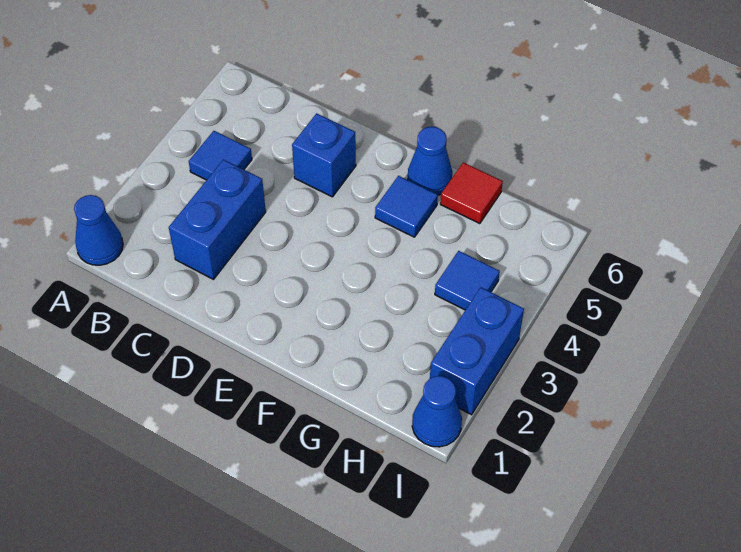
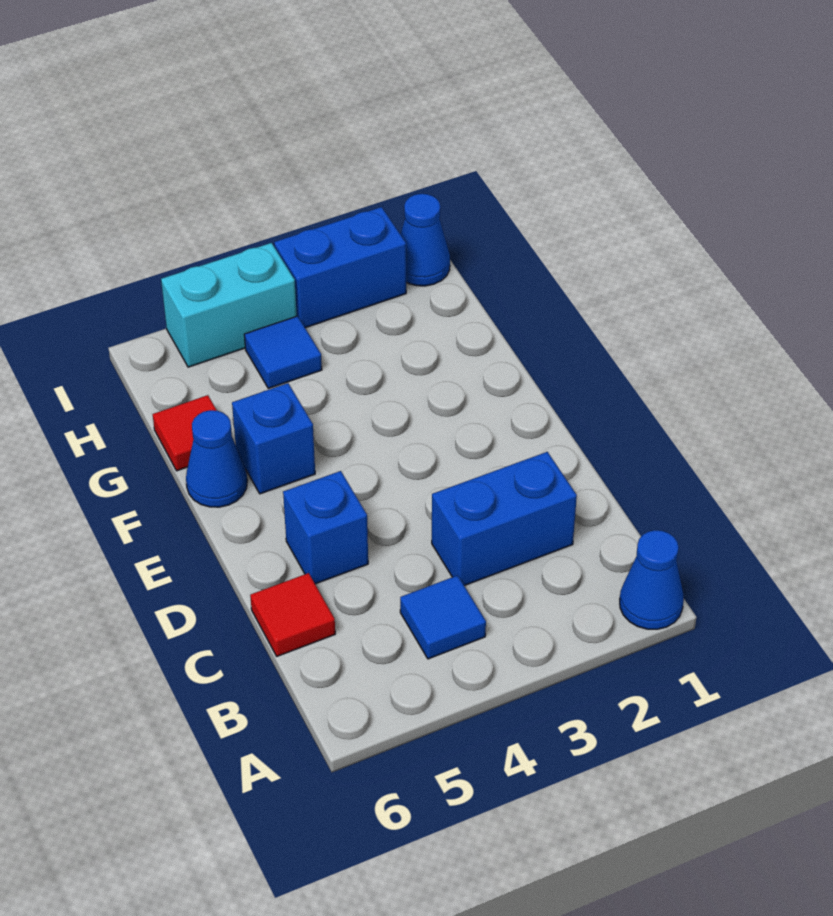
none -> red 1x1 tile [250,573,335,656]
blue 1x1 tile [375,176,438,237] -> blue 1x1 brick [232,383,315,494]
none -> cyan 1x2 brick [161,243,297,367]

